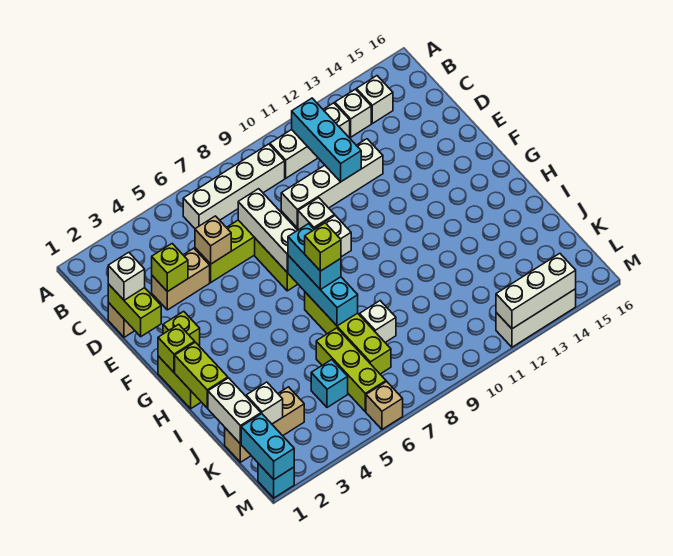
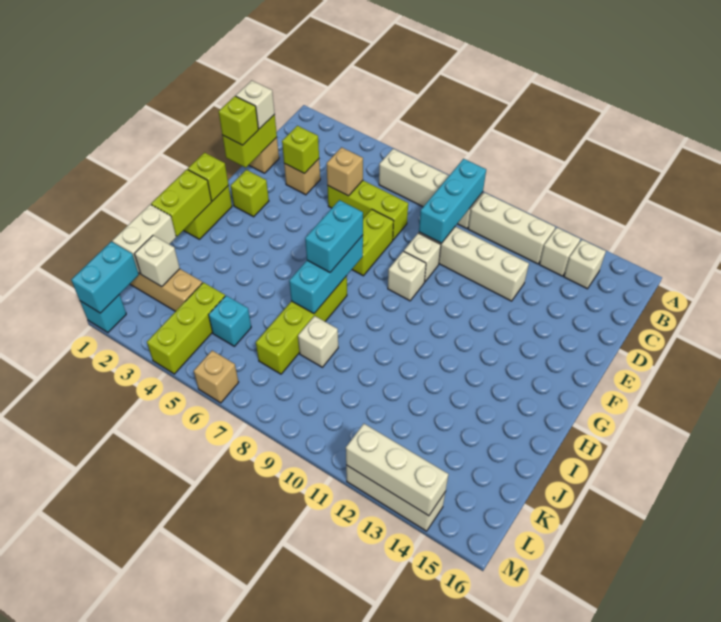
cyan 1x3 brick [292,98,361,182] -> cyan 1x3 brick moved to [419,159,486,243]
tan 1x2 brick [152,248,210,310] -> tan 1x1 brick [284,159,320,195]
white 1x3 brick [238,189,298,272] -> none
lime 1x1 brick [305,223,341,271] -> lime 1x1 brick moved to [219,96,258,145]
lime 1x3 brick [316,328,386,412] -> lime 1x3 brick moved to [147,282,225,374]

